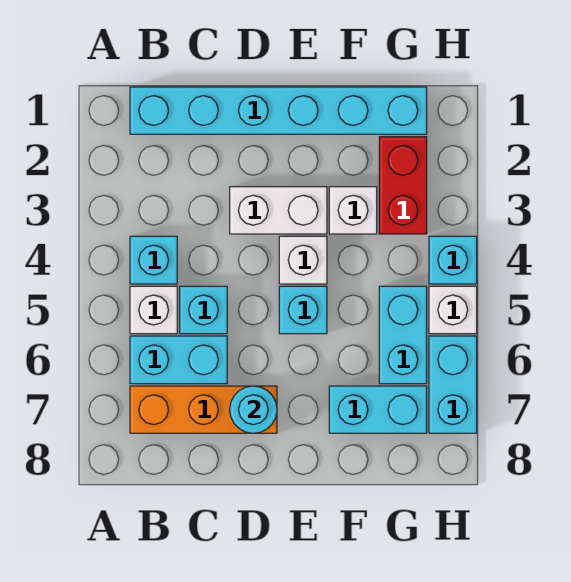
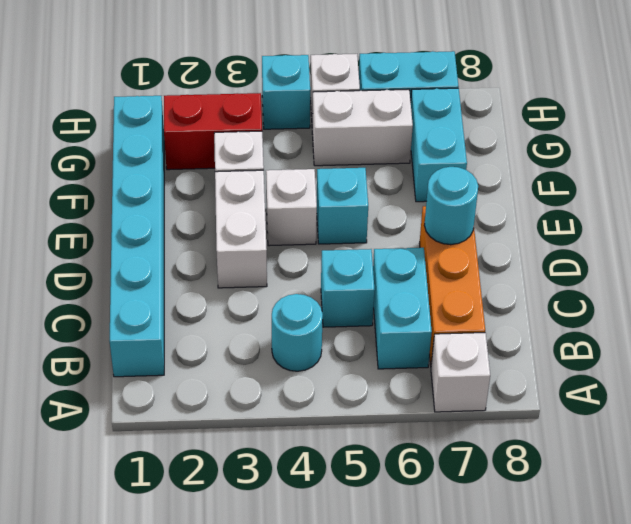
cyan 1x1 brick [130,236,177,284] -> cyan 1x1 round brick [272,294,323,371]
white 1x1 brick [130,286,177,334] -> white 1x1 brick moved to [431,333,490,412]
cyan 1x2 brick [379,286,427,384] -> white 1x2 brick [312,89,413,166]

